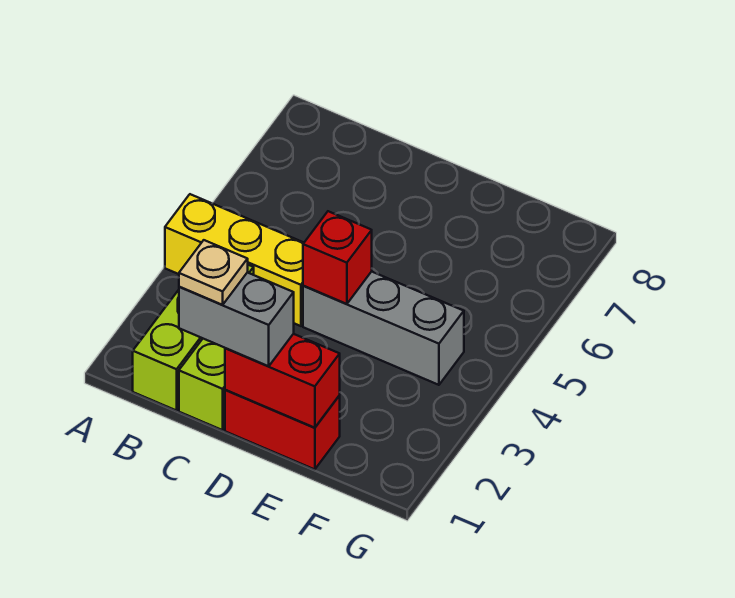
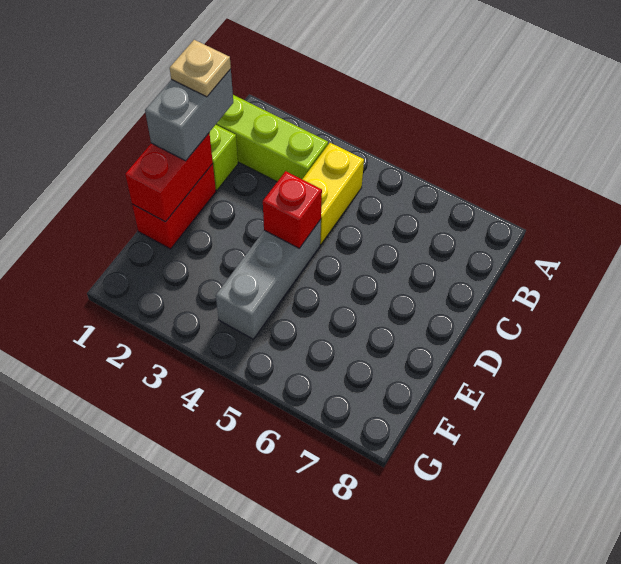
yellow 1x3 brick [165,194,304,326] -> yellow 1x2 brick [302,143,364,244]

